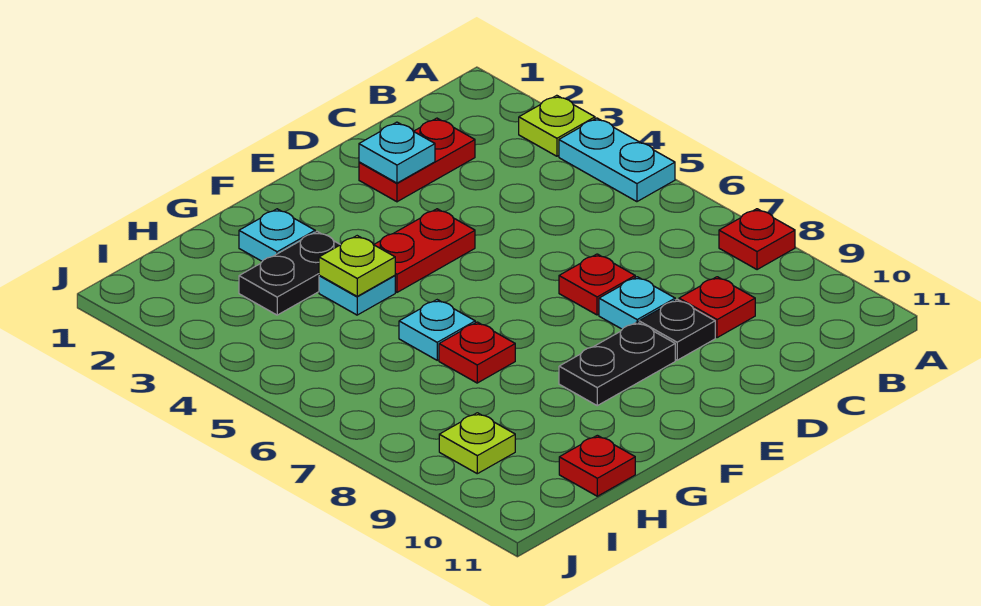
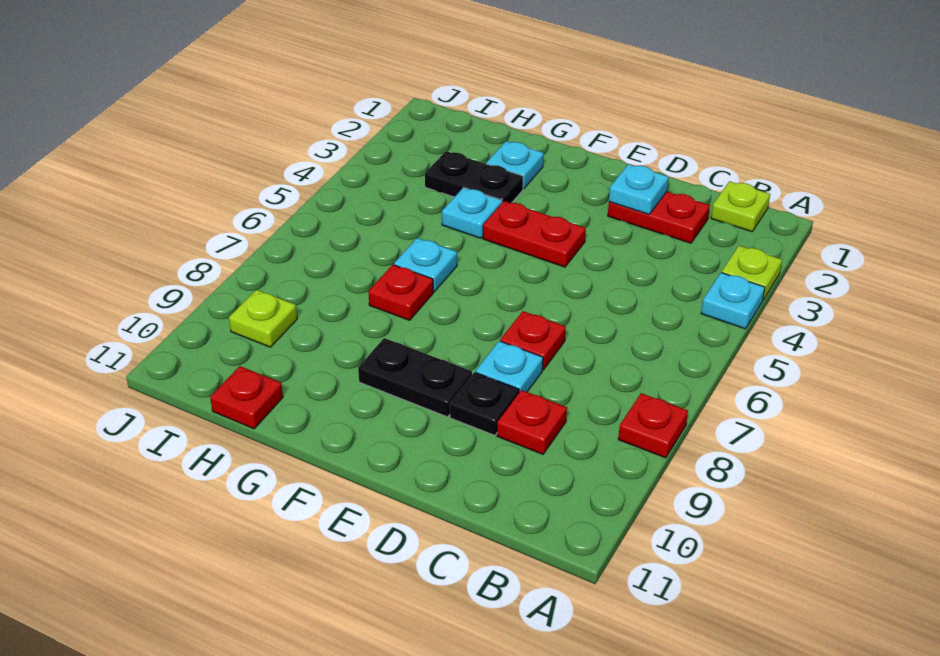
cyan 1x2 plate [559,118,675,202] -> cyan 1x1 plate [701,273,765,329]
lime 1x1 plate [319,236,395,296] -> lime 1x1 plate moved to [711,181,770,232]

